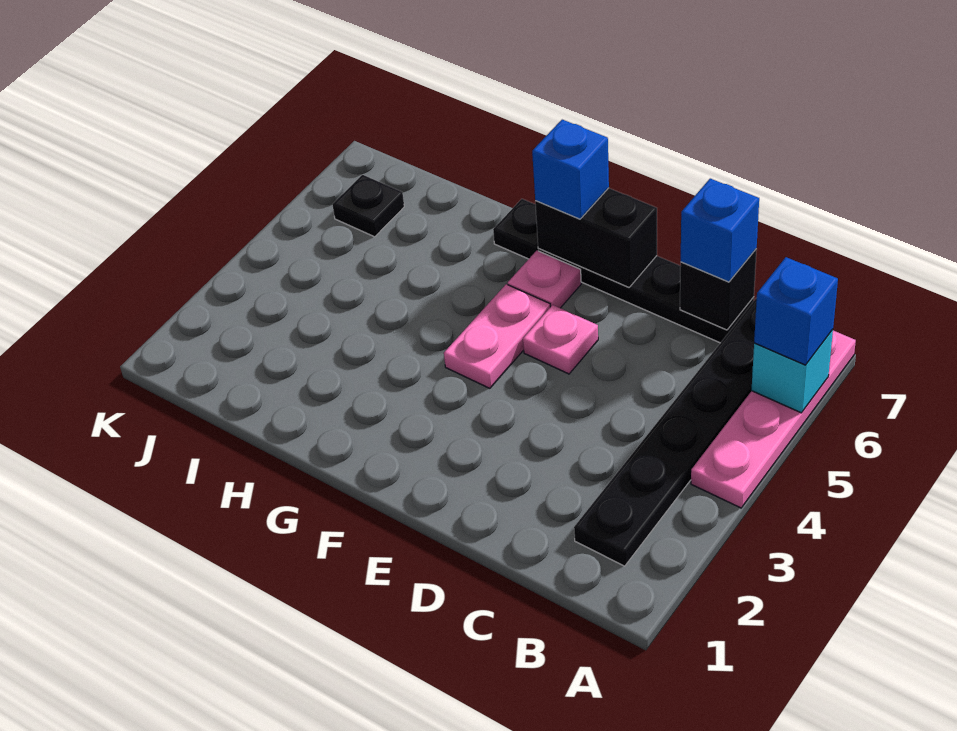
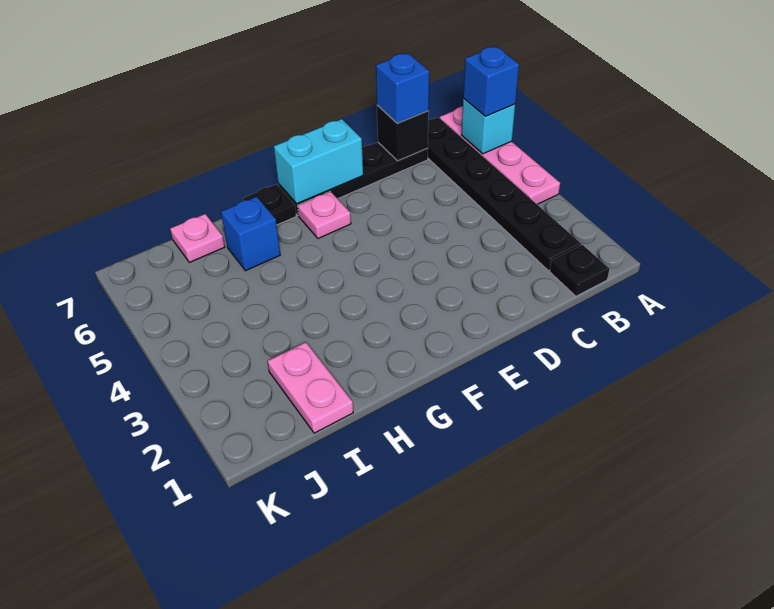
pink 1x1 plate [523,305,598,374] -> pink 1x1 plate moved to [170,214,225,262]
black 1x2 brick [535,188,657,287] -> cyan 1x2 brick [274,119,363,204]
pink 1x2 plate [444,284,550,388] -> pink 1x2 plate moved to [268,342,353,433]
blue 1x1 brick [532,120,609,219] -> blue 1x1 brick moved to [221,197,280,271]
black 1x1 plate [332,175,404,237] -> black 1x1 plate moved to [550,245,610,296]

